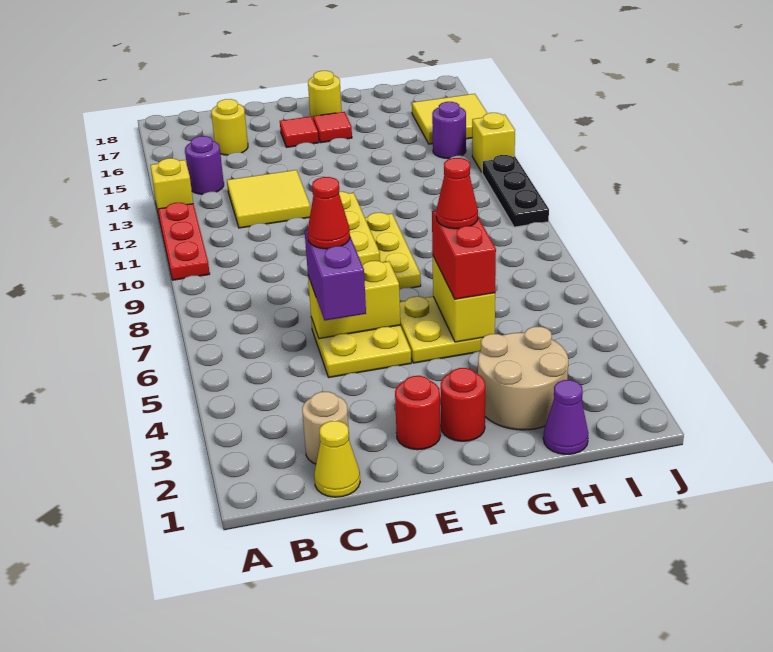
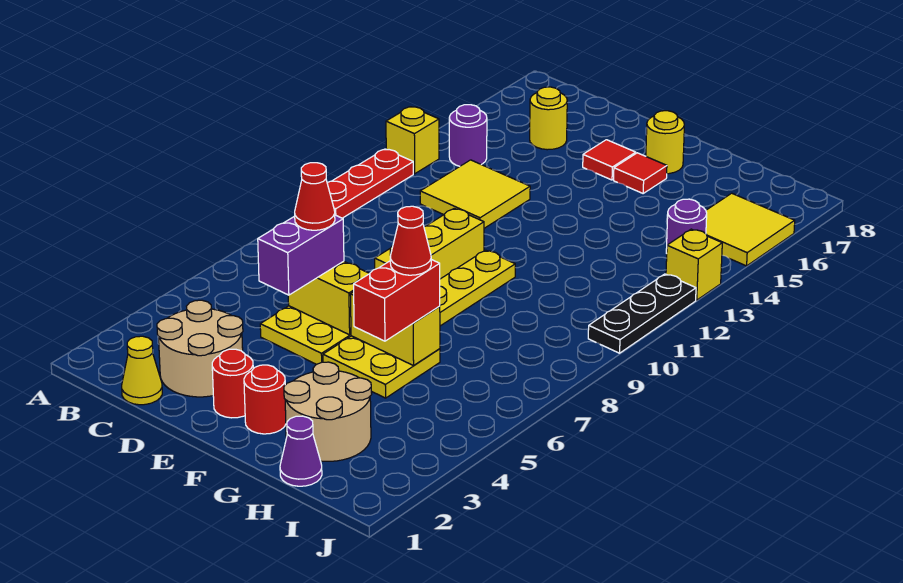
tan 1x1 round brick [302,392,349,464] -> tan 2x2 round brick [157,300,243,397]
yellow 1x2 brick [433,256,495,342] -> yellow 1x2 brick turned to [350,292,440,366]

